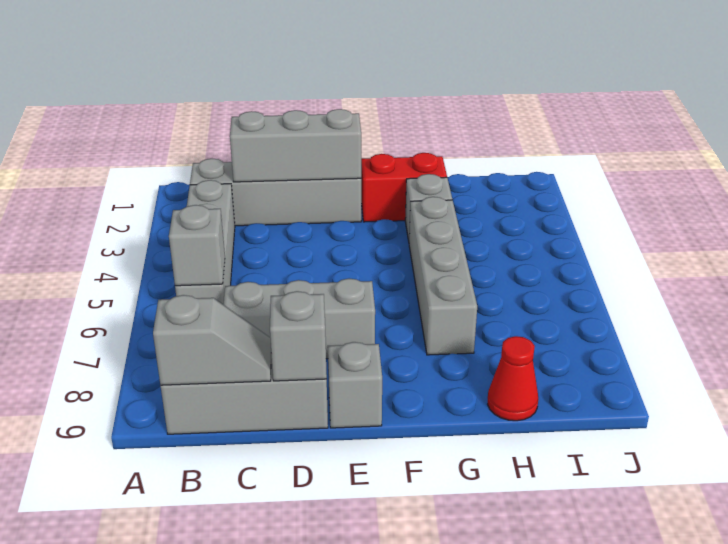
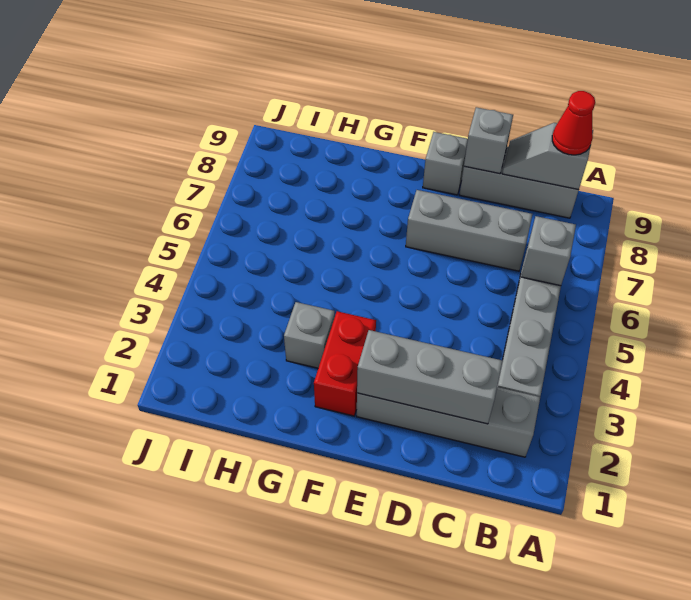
red 1x2 brick [361,153,447,222] -> red 1x2 brick turned to [314,311,376,416]
grey 1x4 brick [409,197,477,355] -> none
red 1x1 cone [488,336,538,421] -> red 1x1 cone moved to [552,91,595,155]

